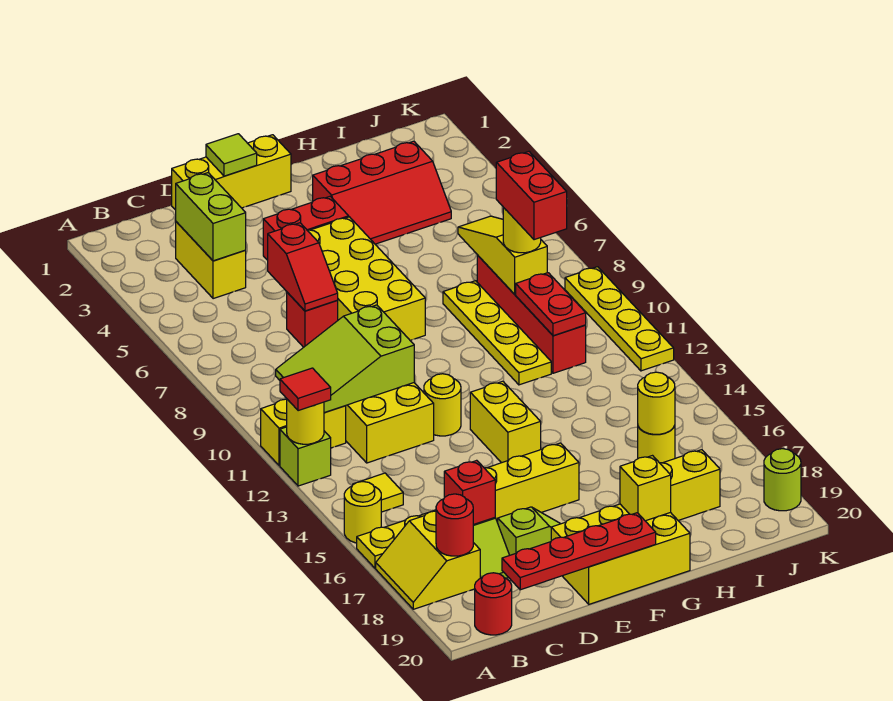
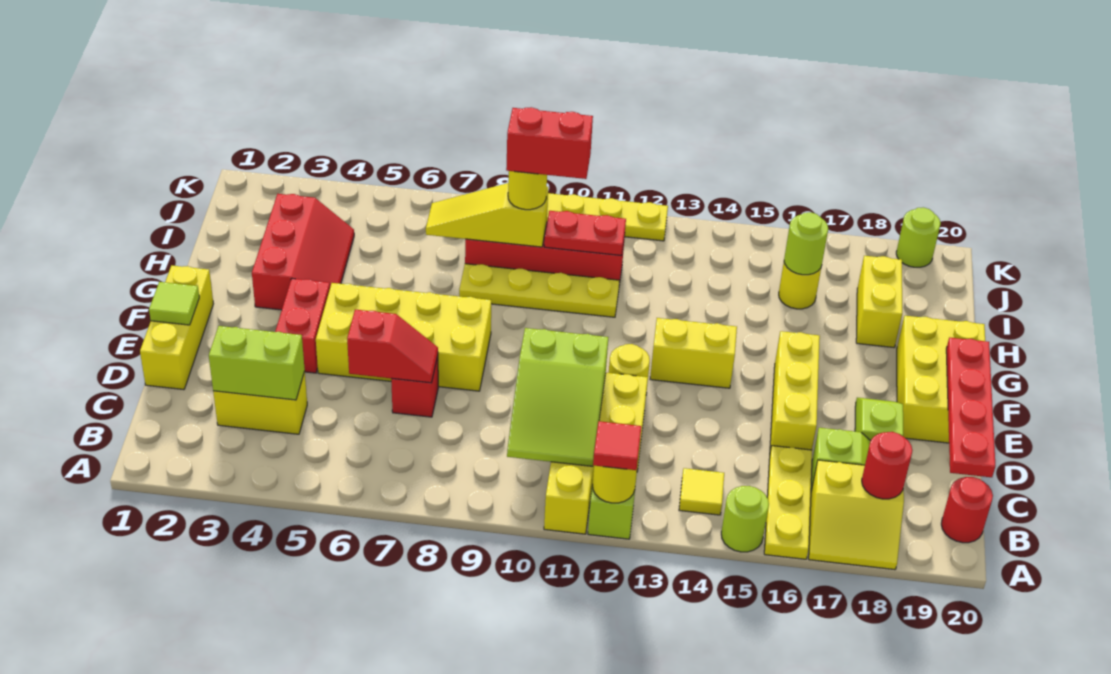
yellow 1x1 round brick [344,482,381,543] -> lime 1x1 round brick [721,486,769,552]
red 1x1 brick [444,460,495,525] -> none
yellow 1x1 brick [620,456,671,521] -> none
yellow 1x1 round brick [638,372,675,434] -> lime 1x1 round brick [784,212,828,275]

